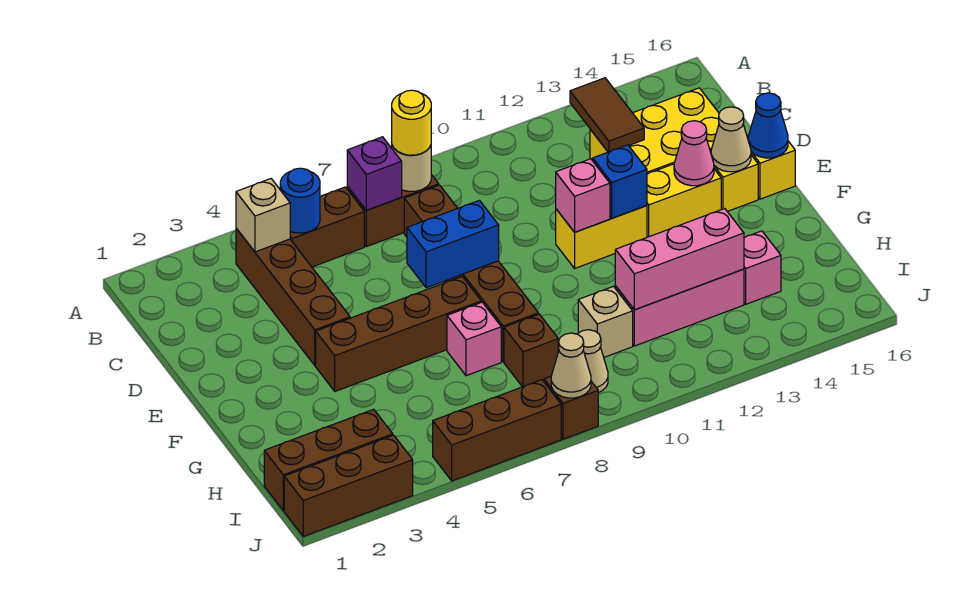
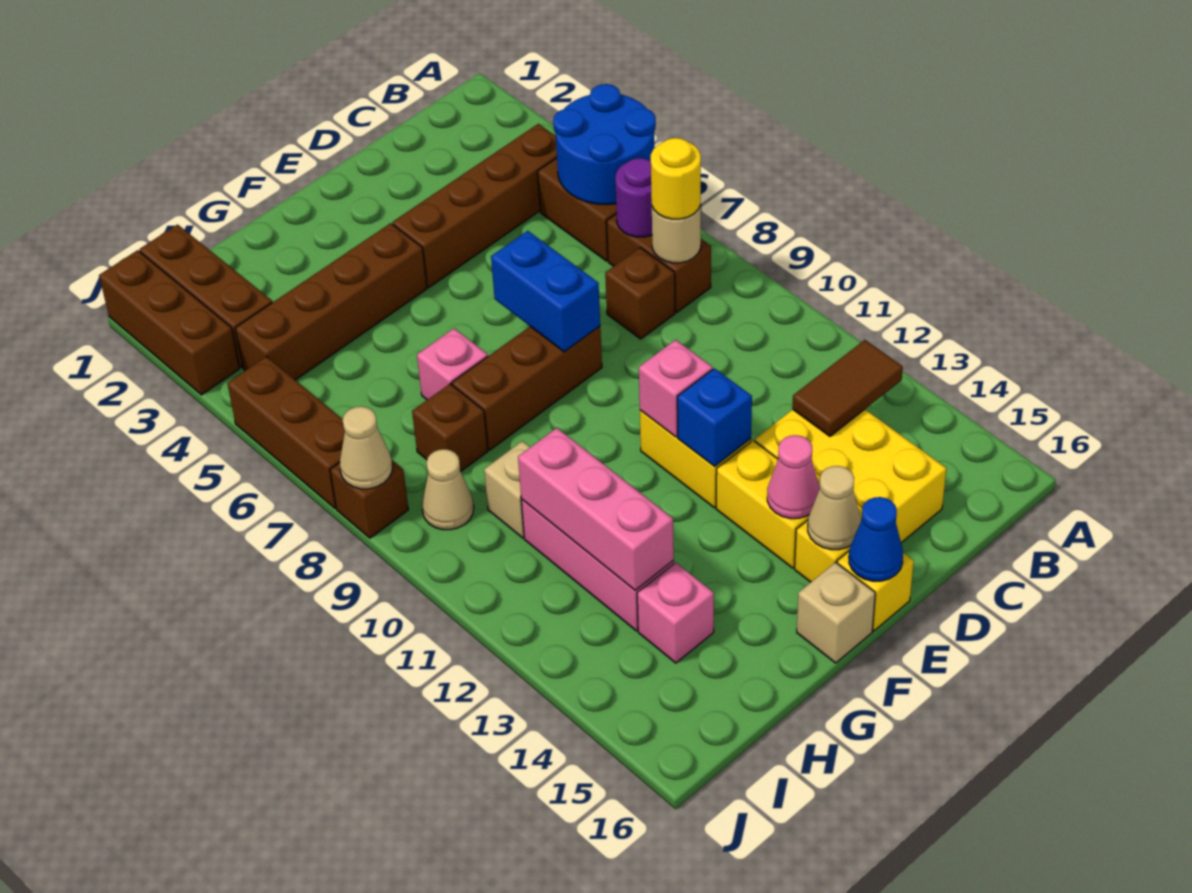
tan 1x1 brick [236,179,290,252] -> tan 1x1 brick moved to [797,562,875,663]
blue 1x1 round brick [280,168,320,233] -> blue 2x2 round brick [553,84,656,205]
purple 1x1 brick [347,137,402,210] -> purple 1x1 round brick [615,158,652,237]
brown 1x4 brick [316,277,481,391] -> brown 1x4 brick turned to [235,223,427,380]

